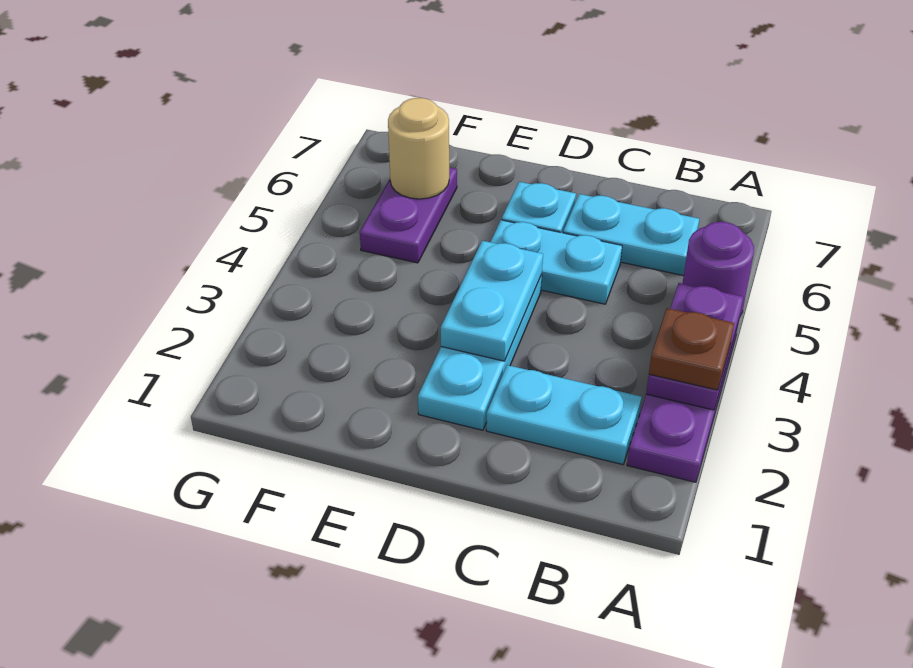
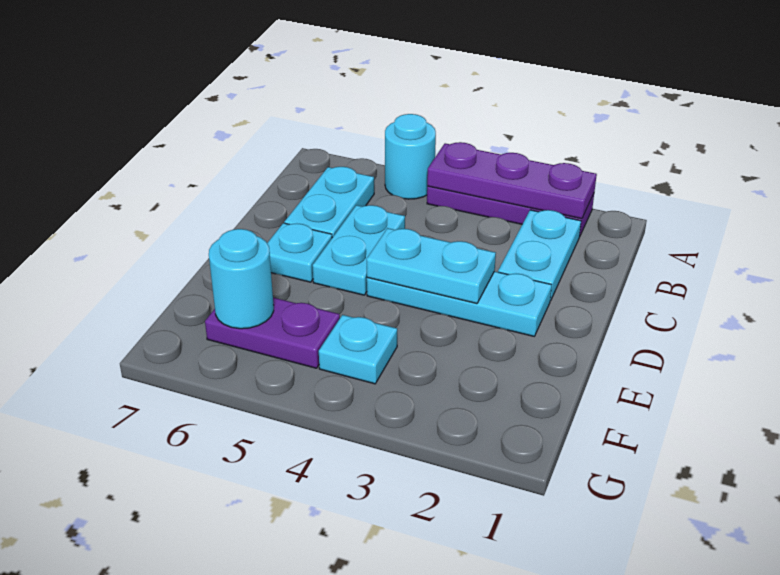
purple 1x2 plate [646,283,743,410] -> purple 1x3 plate [427,142,597,219]
brown 1x1 plate [649,308,734,390] -> none
purple 1x1 round brick [682,222,754,316] -> cyan 1x1 round brick [385,114,436,199]
none -> cyan 1x1 plate [319,315,397,384]
tan 1x1 round brick [388,98,449,199] -> cyan 1x1 round brick [209,229,274,329]

